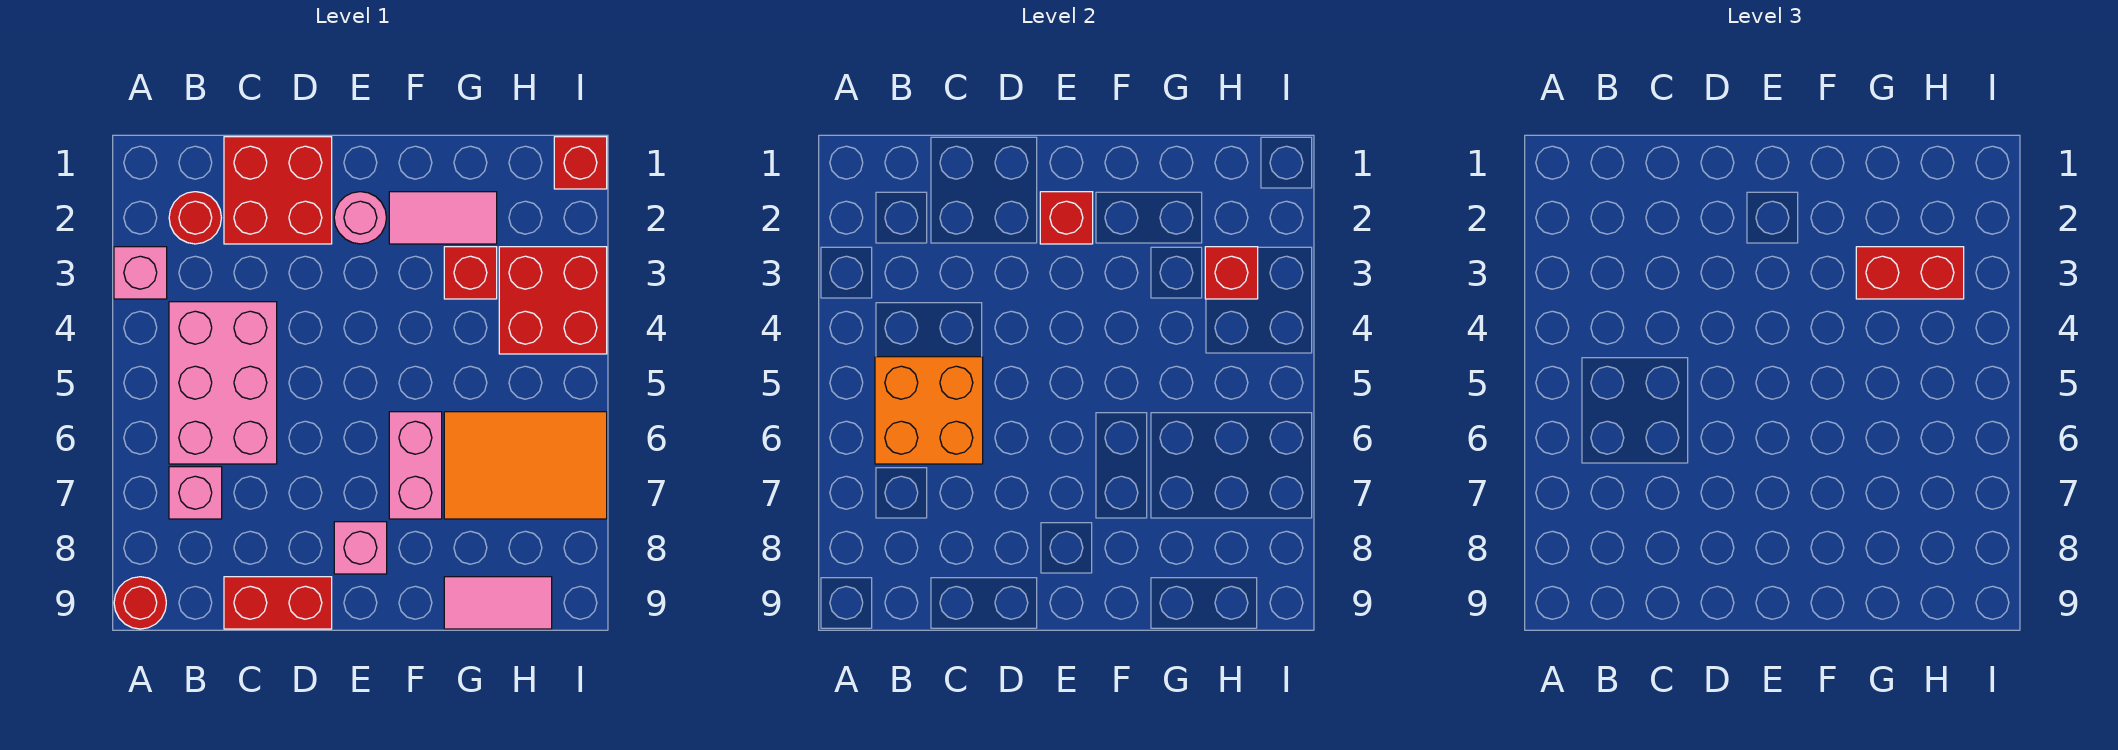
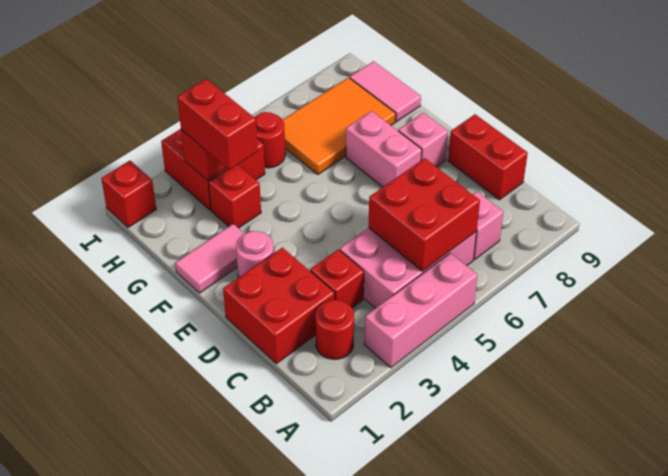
pink 1x1 brick [114,247,167,299] -> pink 1x3 brick [364,253,478,368]
red 1x1 round brick [114,577,166,629] -> red 1x1 round brick moved to [254,112,285,168]
orange 2x2 brick [875,357,983,464] -> red 2x2 brick [368,158,480,271]
red 1x1 brick [1040,192,1093,244] -> red 1x1 brick moved to [310,249,364,308]
pink 1x2 tile [389,192,497,244] -> pink 1x2 tile turned to [175,224,244,293]
pink 1x2 brick [389,412,442,519] -> pink 1x2 brick turned to [346,111,422,187]
orange 2x3 tile [444,412,607,519] -> orange 2x3 tile turned to [283,78,396,175]

